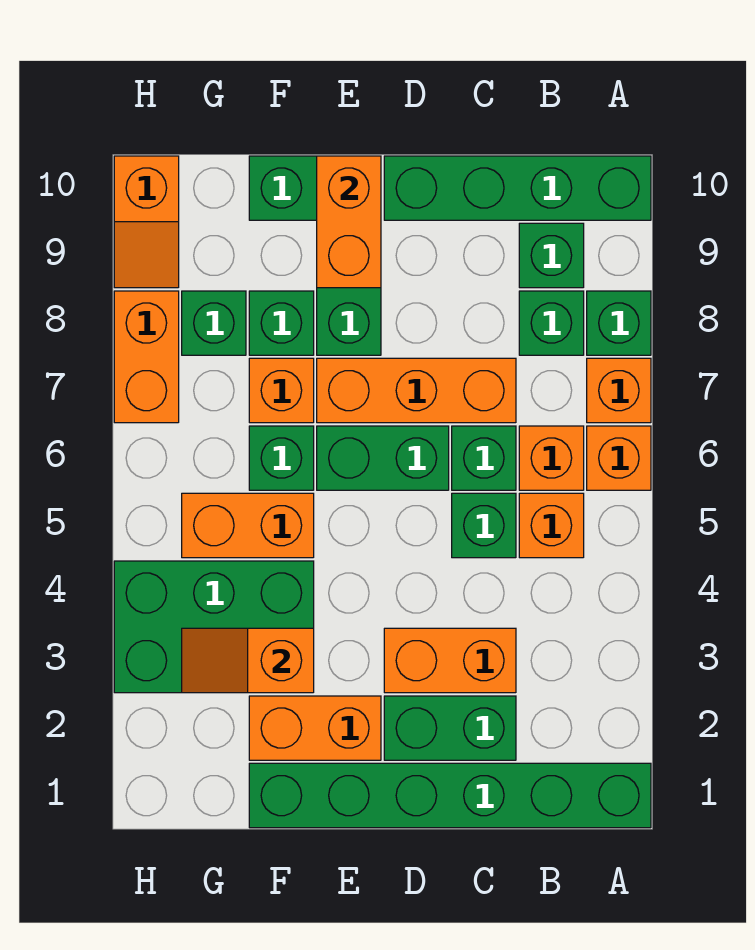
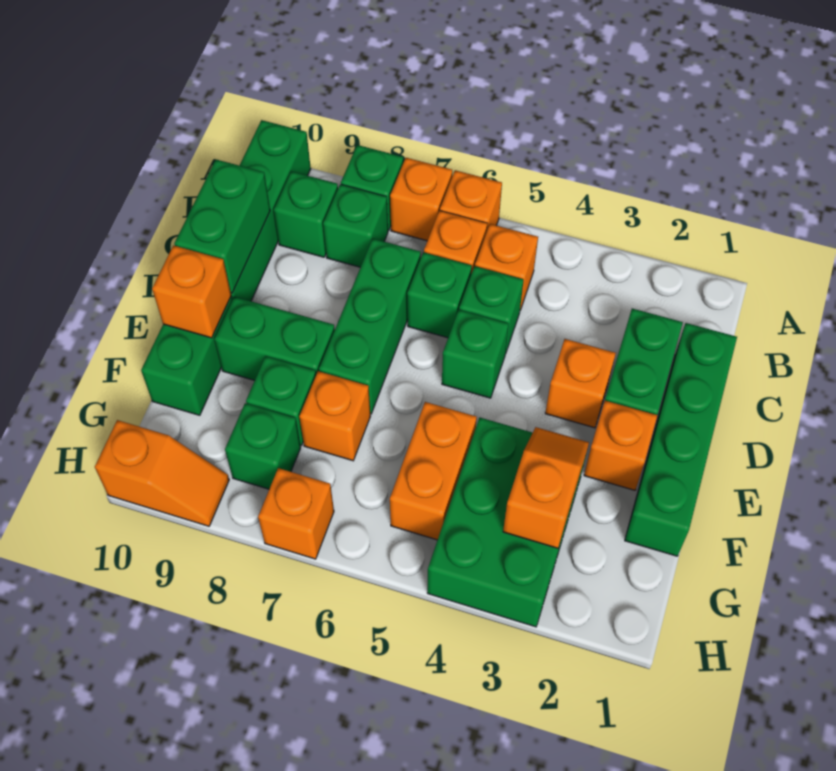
green 1x6 brick [249,763,651,828] -> green 1x4 brick [625,323,737,556]
orange 1x2 brick [384,628,516,693] -> orange 1x1 brick [545,339,616,428]
orange 1x3 brick [317,358,516,423] -> green 1x3 brick [319,239,421,414]
green 1x2 brick [317,426,449,490] -> green 1x2 brick moved to [174,160,270,293]
orange 1x2 brick [249,696,381,760] -> orange 1x1 brick [584,401,657,490]
orange 1x2 brick [317,156,381,288] -> orange 1x1 brick [152,246,231,338]
orange 1x2 slope [182,628,314,693] -> orange 1x2 slope turned to [503,427,589,548]
green 1x1 brick [249,426,314,490] -> green 1x1 brick moved to [442,310,508,398]
orange 1x2 brick [114,291,179,423] -> orange 1x1 brick [258,468,334,559]

